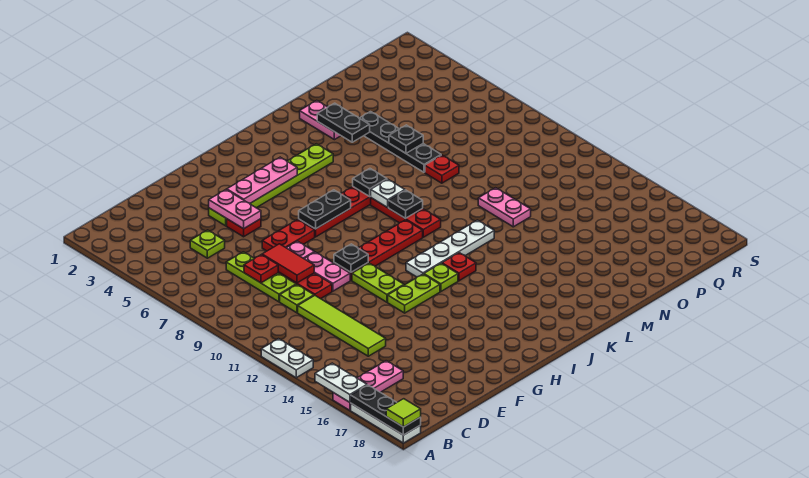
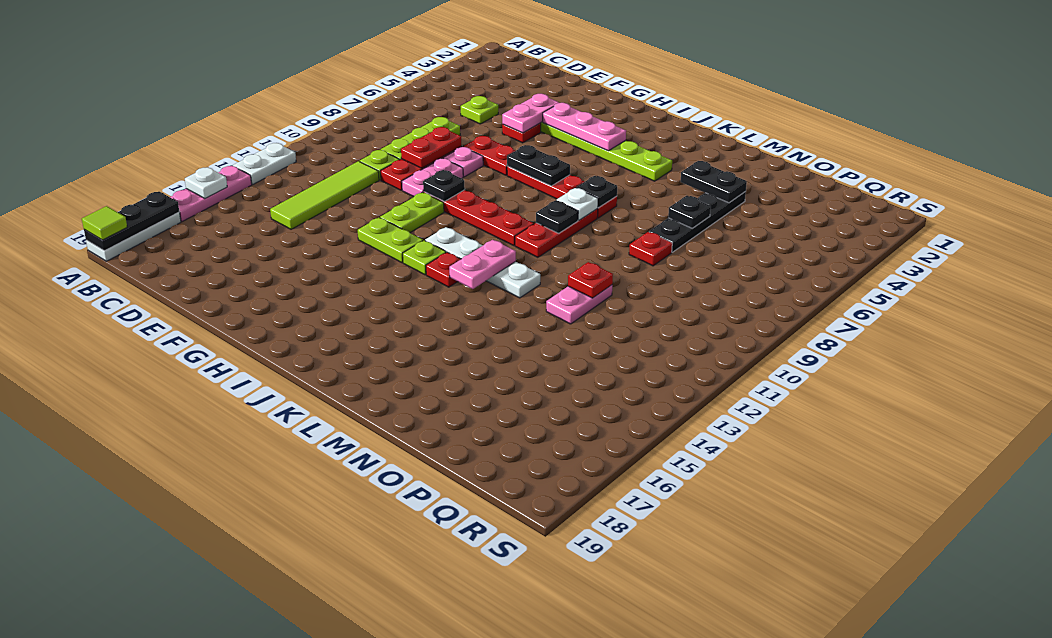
white 1x2 plate [315,363,367,402] -> white 1x1 plate [185,167,227,199]
pink 1x3 plate [333,361,403,410] -> pink 1x3 plate turned to [170,166,252,222]
red 1x1 plate [244,255,278,283] -> red 1x1 plate moved to [568,262,613,298]
red 1x2 tile [262,244,314,283] -> red 1x2 plate [401,127,461,168]
pink 1x2 plate [300,101,341,140] -> pink 1x2 plate moved to [449,240,516,289]
black 1x2 plate [317,103,370,142] -> black 1x2 plate turned to [681,161,747,203]

